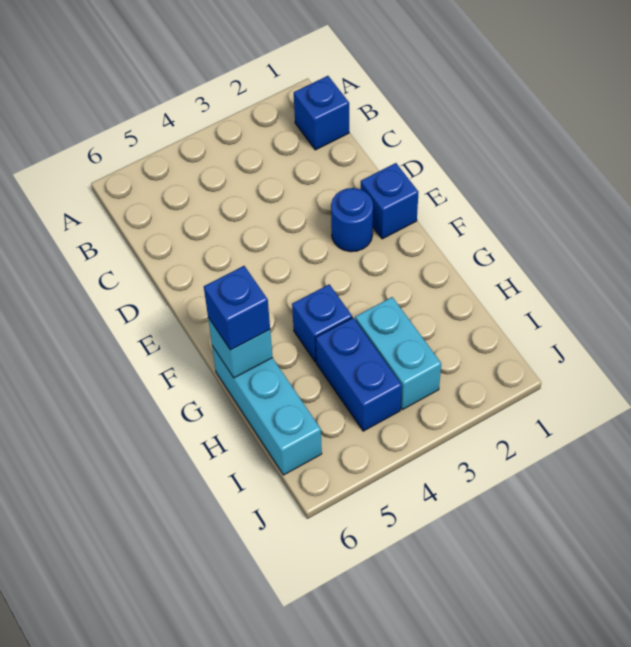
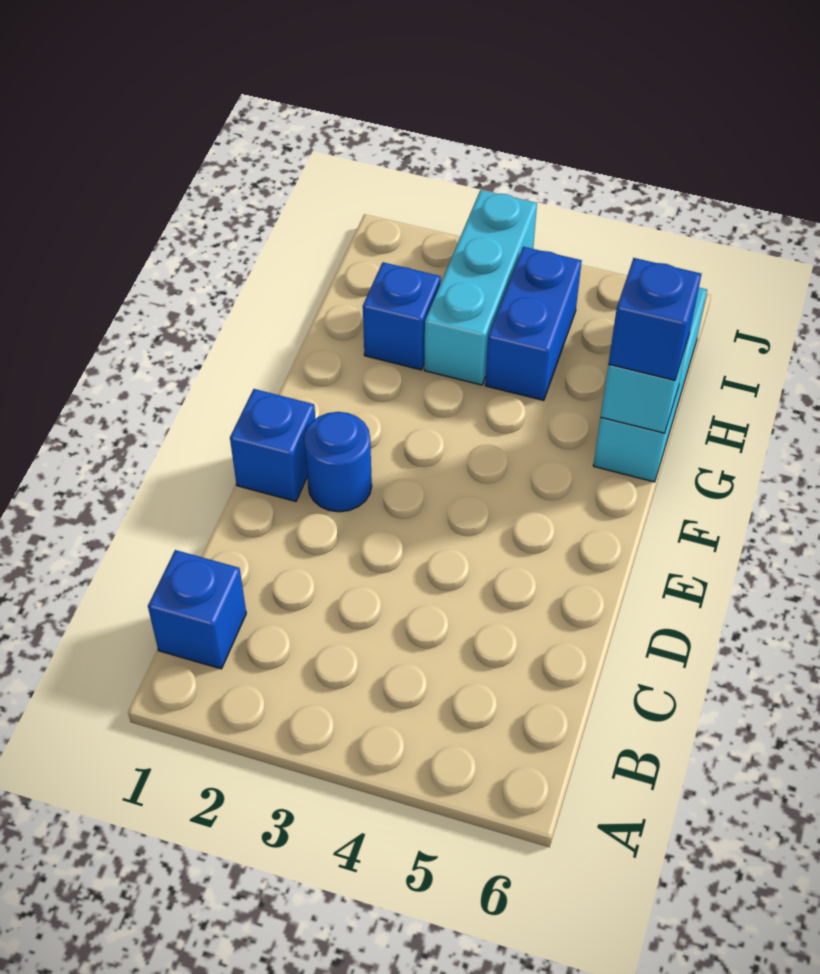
blue 1x1 brick [292,284,352,362] -> blue 1x1 brick moved to [363,262,441,370]
cyan 1x2 brick [355,297,441,410] -> cyan 1x3 brick [424,190,537,385]

